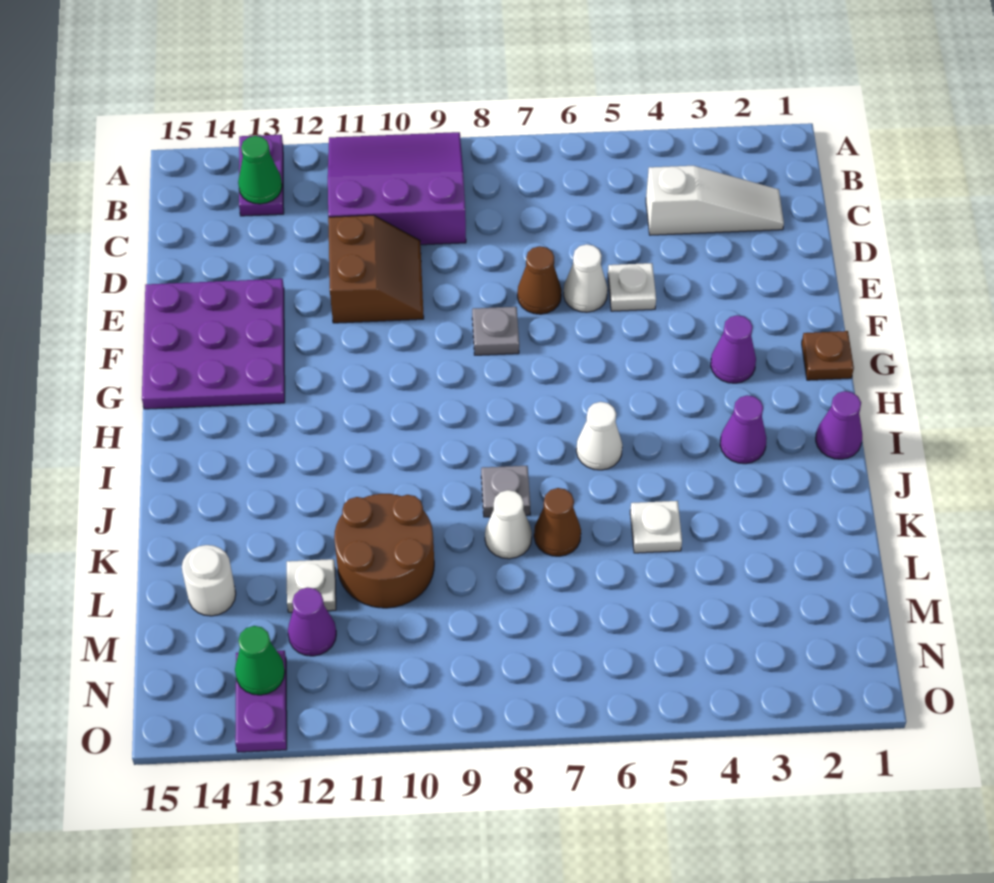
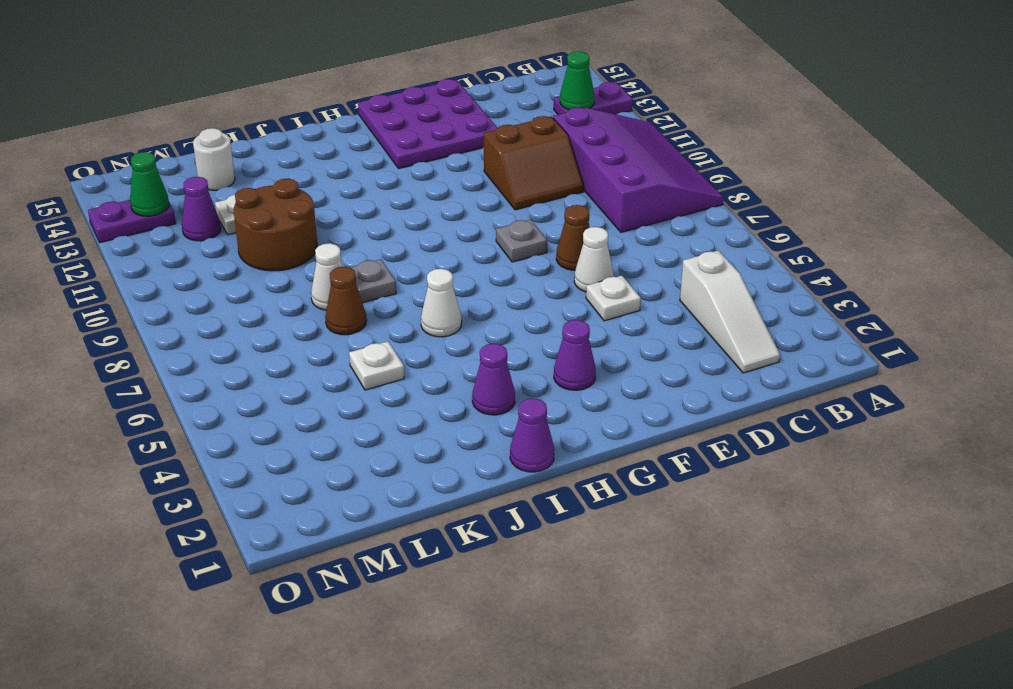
purple 3x3 slope [328,132,466,245] -> purple 3x4 slope [553,108,724,232]
brown 1x1 plate [802,331,854,380] -> none

